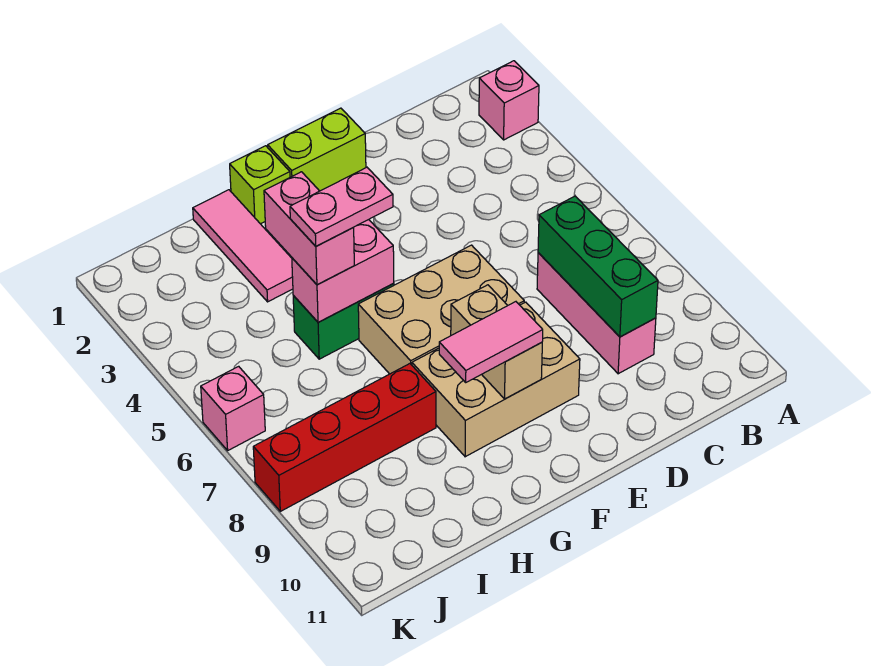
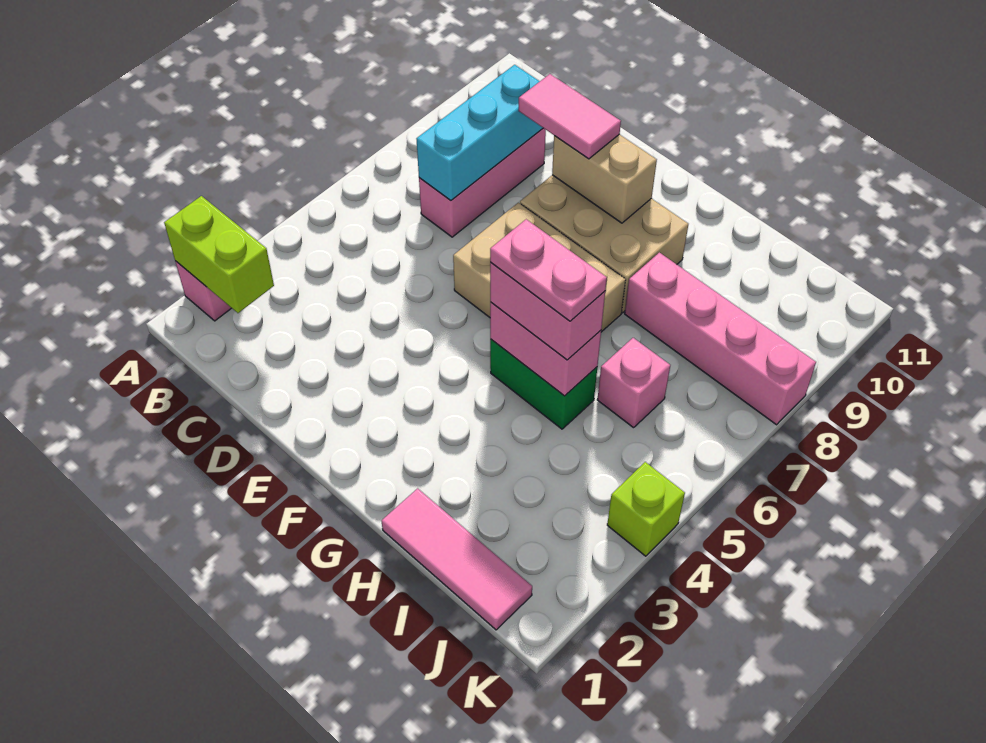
green 1x3 brick [538,196,658,337] -> cyan 1x3 brick [417,65,543,200]
lime 1x2 brick [268,108,366,191] -> lime 1x2 brick moved to [164,196,274,313]
tan 1x2 brick [451,285,542,399] -> tan 1x2 brick turned to [552,134,657,223]
pink 1x2 tile [439,302,543,382] -> pink 1x2 tile moved to [519,74,621,159]
lime 1x1 brick [230,146,290,224] -> lime 1x1 brick moved to [607,462,685,556]
pink 1x3 tile [193,190,293,302] -> pink 1x3 tile turned to [381,488,532,630]
pink 1x2 brick [264,172,354,285] -> pink 1x2 brick turned to [490,262,605,360]
red 1x4 brick [253,364,436,511] -> pink 1x4 brick [625,253,816,425]
pink 1x1 brick [201,366,265,450] -> pink 1x1 brick moved to [597,338,670,428]

